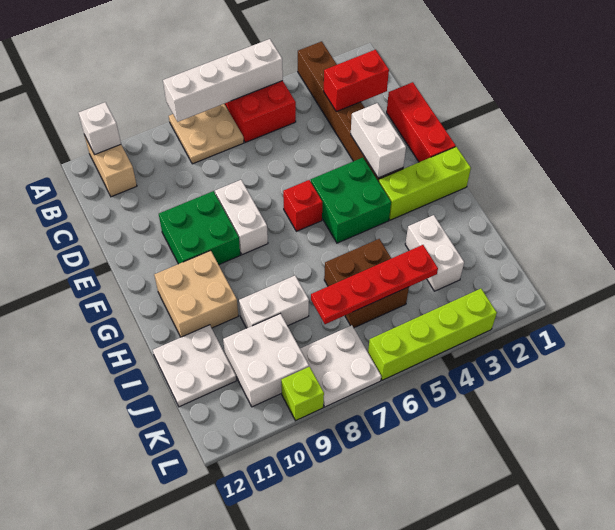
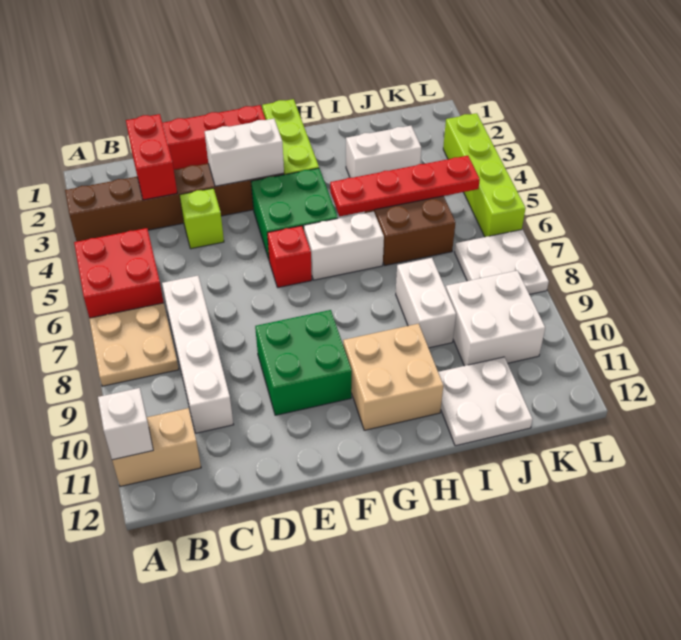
white 1x4 brick [163,39,283,122] -> white 1x4 brick moved to [162,276,234,433]
white 1x2 brick [215,180,268,255] -> white 1x2 brick moved to [304,211,384,280]
red 1x4 plate [311,245,438,324] -> red 1x4 plate turned to [330,156,480,216]
lime 1x1 brick [281,367,324,421] -> lime 1x1 brick moved to [180,188,224,249]

